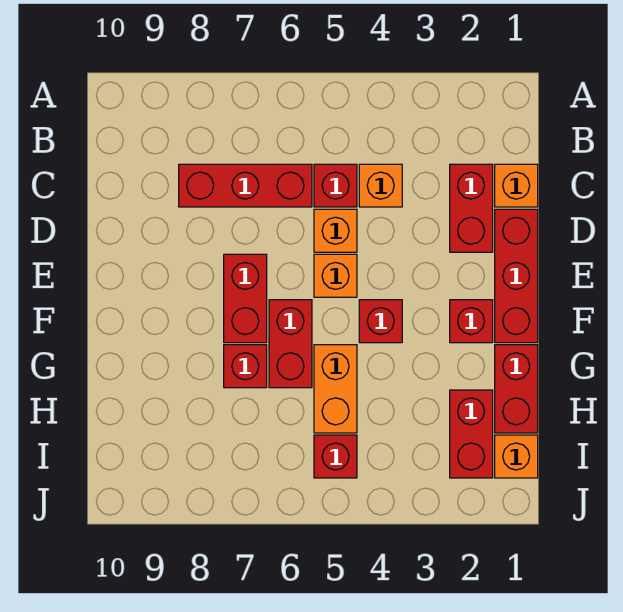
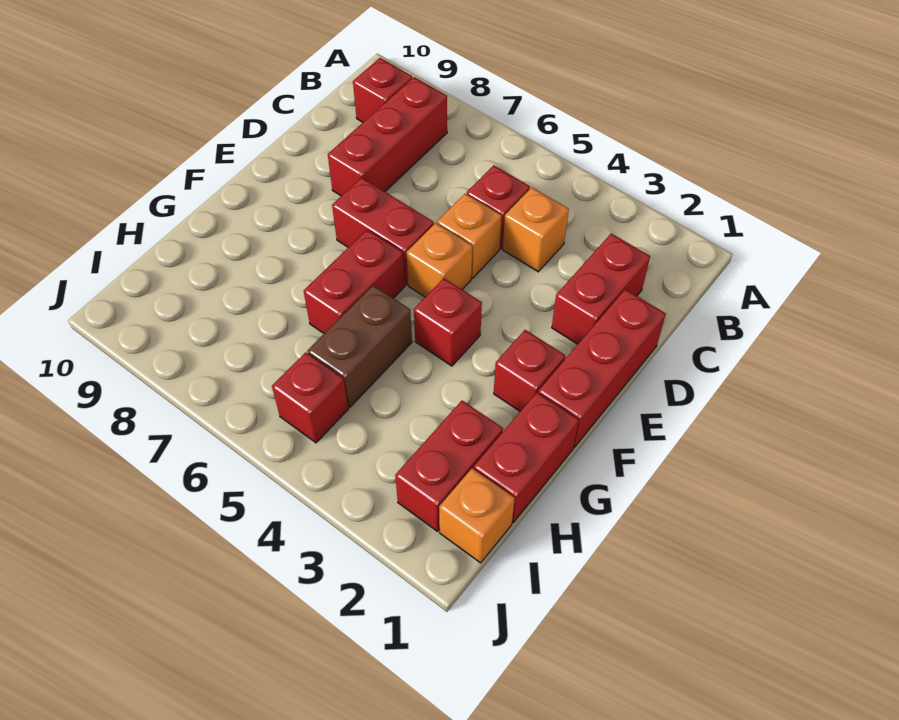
orange 1x1 brick [495,164,538,207] -> none
red 1x3 brick [179,164,312,207] -> red 1x3 brick turned to [328,77,447,196]
red 1x2 brick [224,254,267,343] -> red 1x2 brick turned to [332,177,434,285]
orange 1x2 brick [314,345,357,433] -> brown 1x2 brick [308,285,412,407]
red 1x1 brick [224,345,267,388] -> red 1x1 brick moved to [353,58,412,122]

